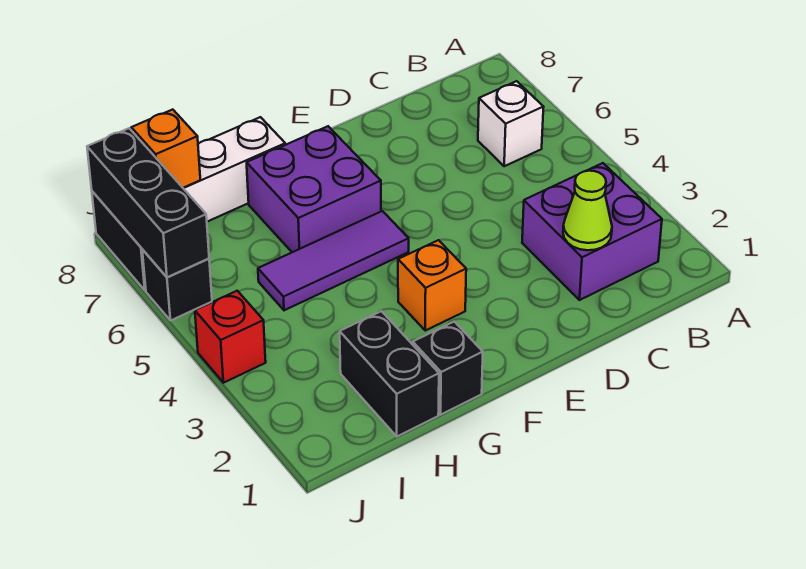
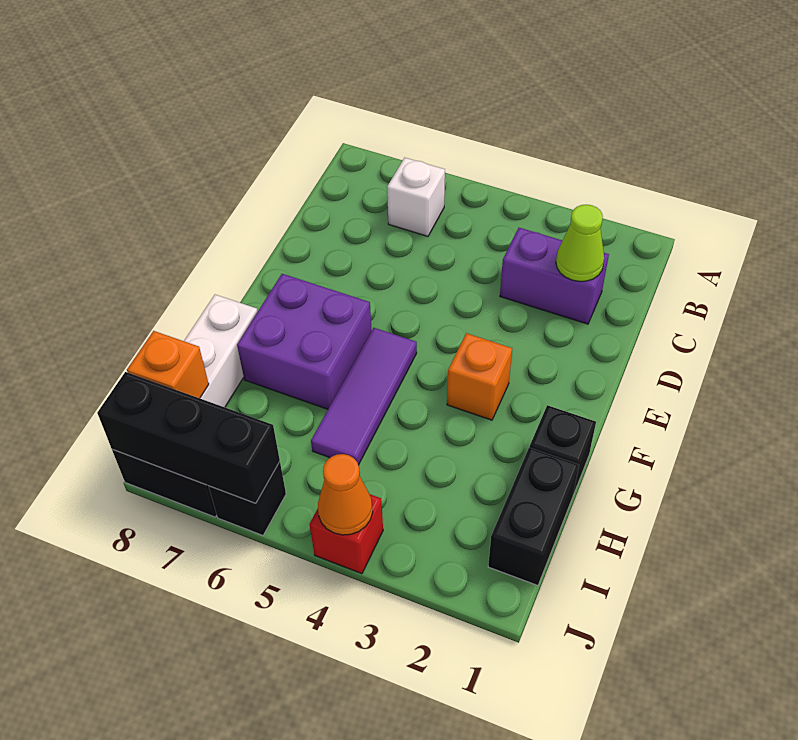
purple 2x2 brick [522,163,662,300] -> purple 1x2 brick [500,228,609,324]
black 1x2 brick [340,311,439,436] -> black 1x2 brick turned to [488,447,579,585]
none -> orange 1x1 cone [318,454,373,535]

